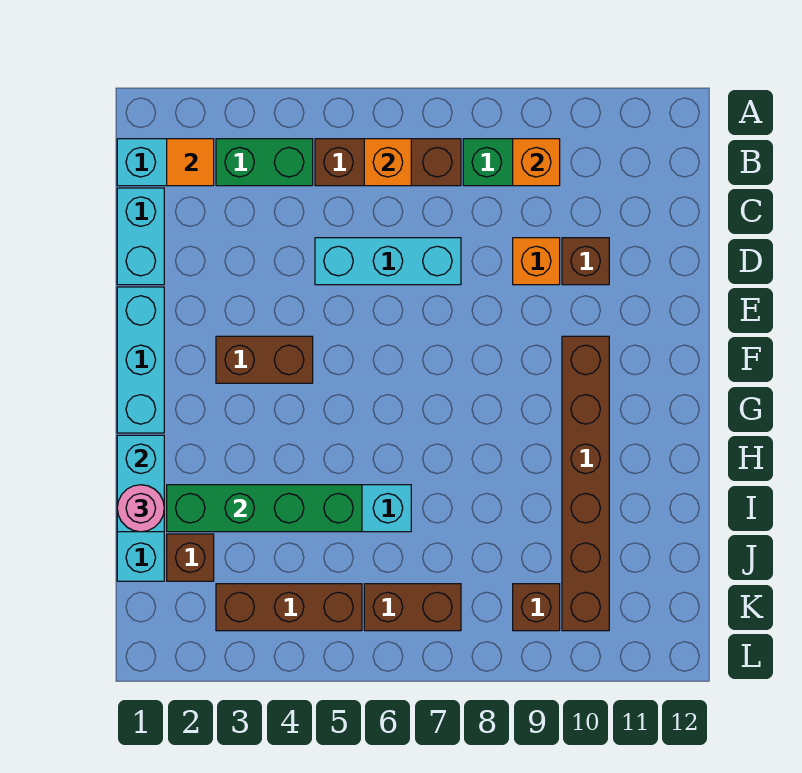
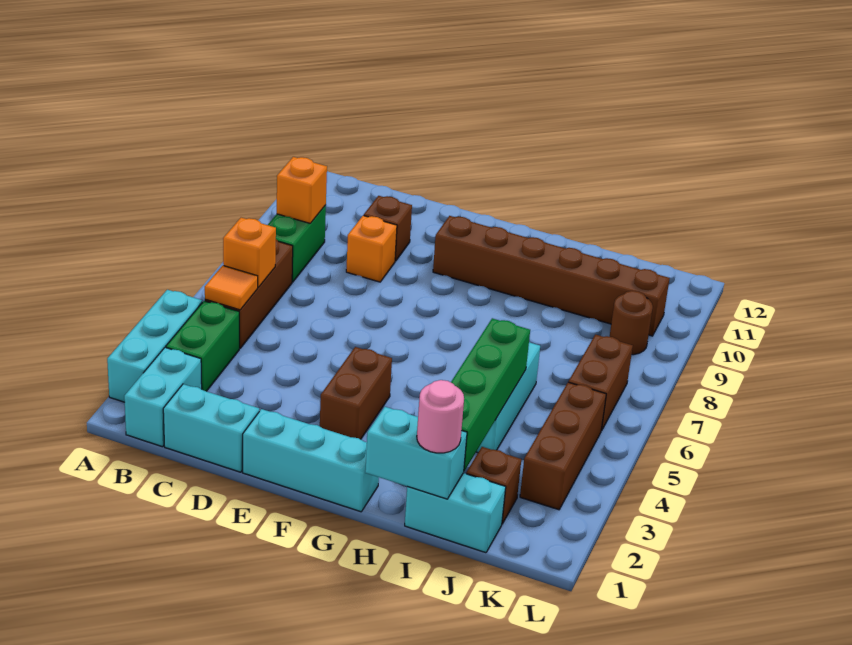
orange 1x1 tile [167,139,214,186] -> orange 1x1 tile moved to [205,265,258,310]
cyan 1x3 brick [315,238,461,285] -> cyan 1x3 brick moved to [107,290,202,402]
brown 1x1 brick [513,584,560,631] -> brown 1x1 round brick [610,291,653,355]

